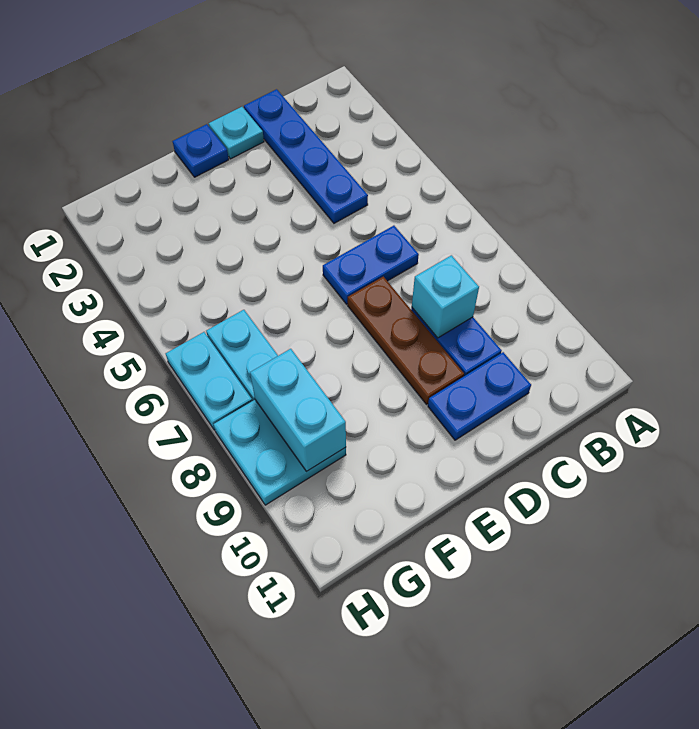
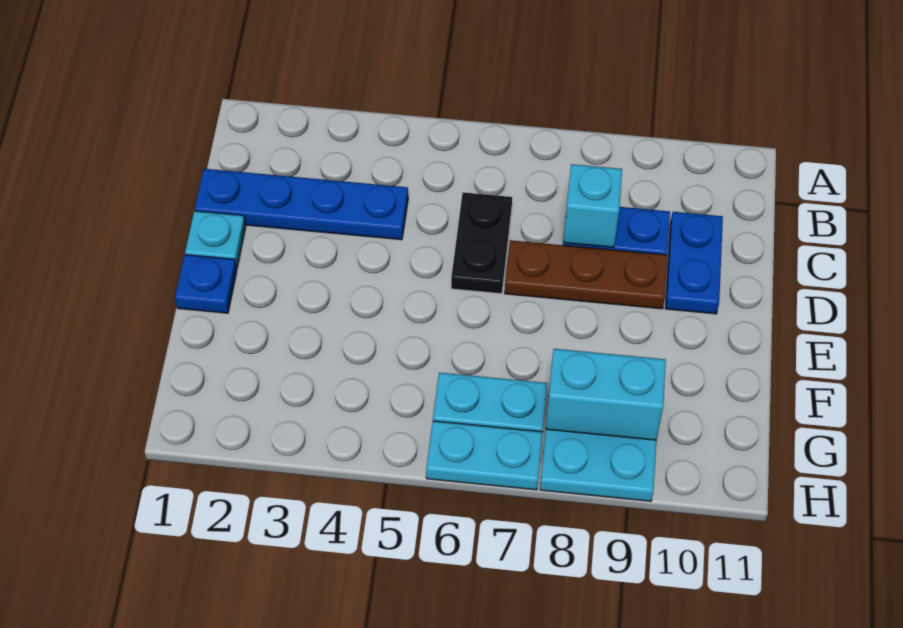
blue 1x2 plate [323,226,419,304] -> black 1x2 plate [451,192,512,294]

